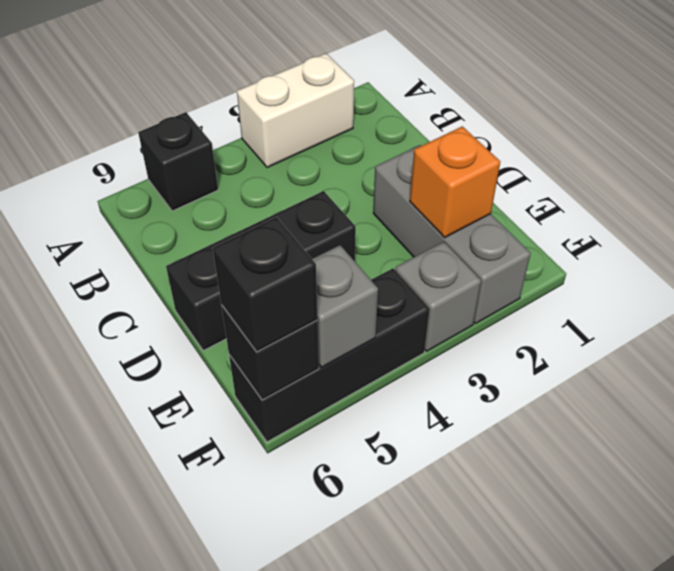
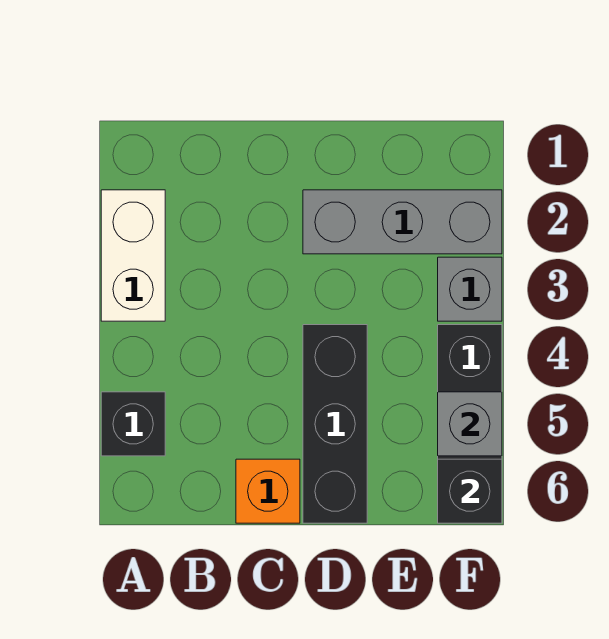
orange 1x1 brick [410,126,500,238] -> orange 1x1 brick moved to [236,459,300,523]
black 1x1 brick [213,217,317,352] -> none

